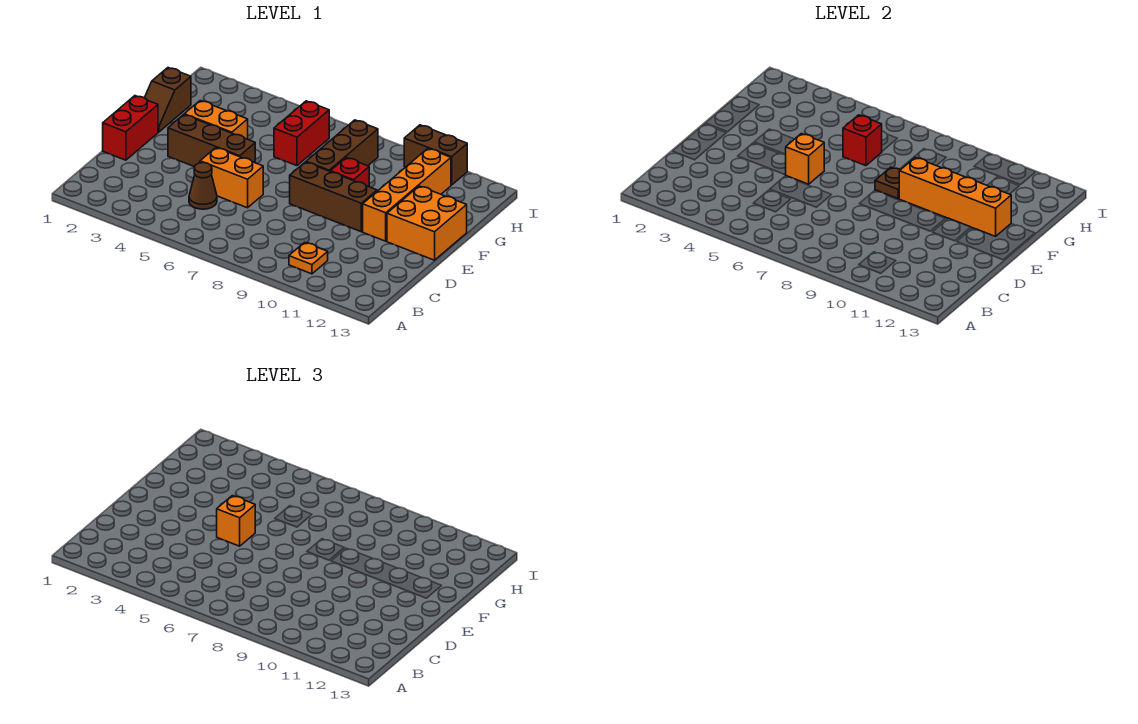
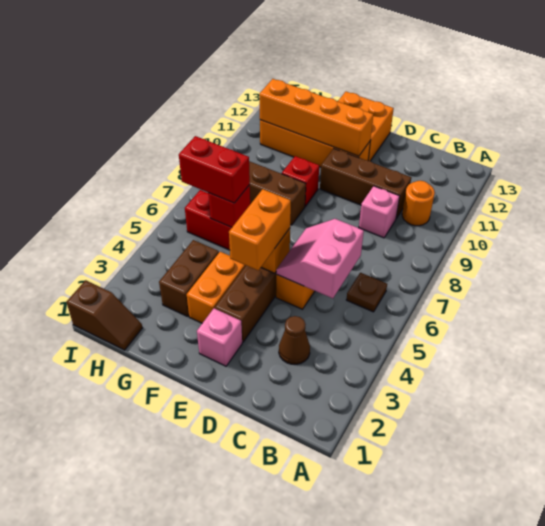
orange 1x1 plate [289,242,328,274] -> orange 1x1 round brick [402,181,435,226]
brown 1x1 cone [189,163,217,209] -> brown 1x1 cone moved to [279,316,310,364]
none -> pink 2x2 slope [276,219,364,298]
none -> pink 1x1 brick [359,186,399,238]
red 1x2 brick [103,96,158,160] -> red 1x2 brick moved to [179,136,250,203]
none -> pink 1x1 brick [197,308,242,366]
orange 1x1 brick [217,496,255,546] -> orange 1x2 brick [229,189,291,270]
brown 1x3 brick [290,162,377,232] -> brown 1x3 brick turned to [320,149,411,219]
brown 1x2 slope [145,68,191,132] -> brown 1x2 slope moved to [67,280,142,350]
brown 1x1 plate [875,167,900,199] -> brown 1x1 plate moved to [346,273,387,312]
orange 1x4 brick [899,158,1011,236] -> orange 1x4 brick turned to [259,79,373,156]
brown 1x2 brick [404,125,467,185] -> brown 1x2 brick moved to [159,240,219,317]

